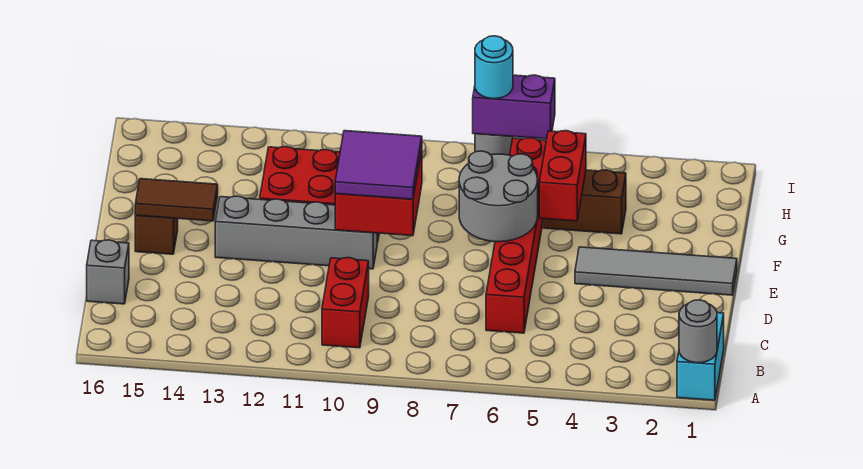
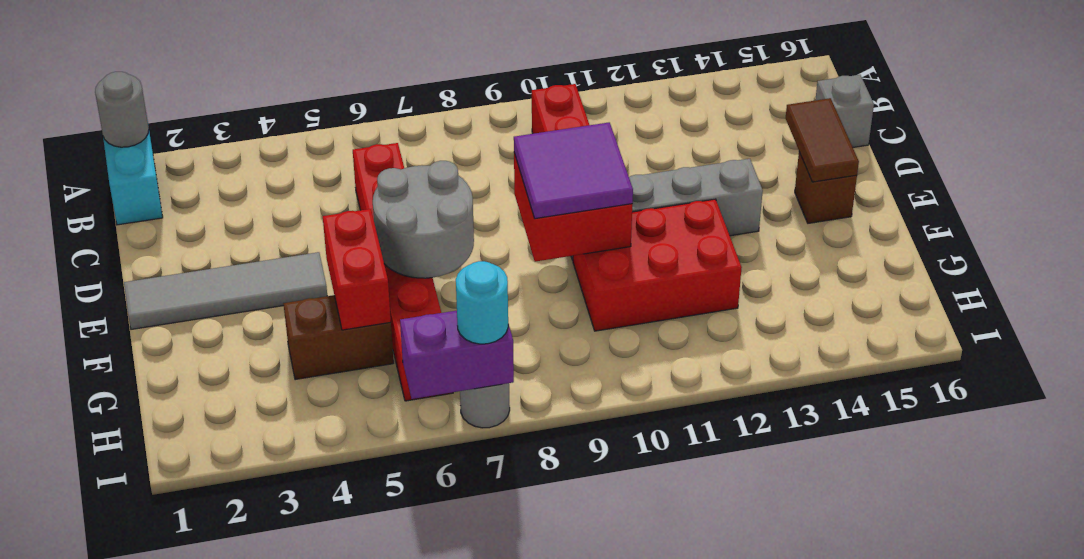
brown 1x2 tile [135,179,218,221] -> brown 1x2 tile turned to [785,98,859,182]

